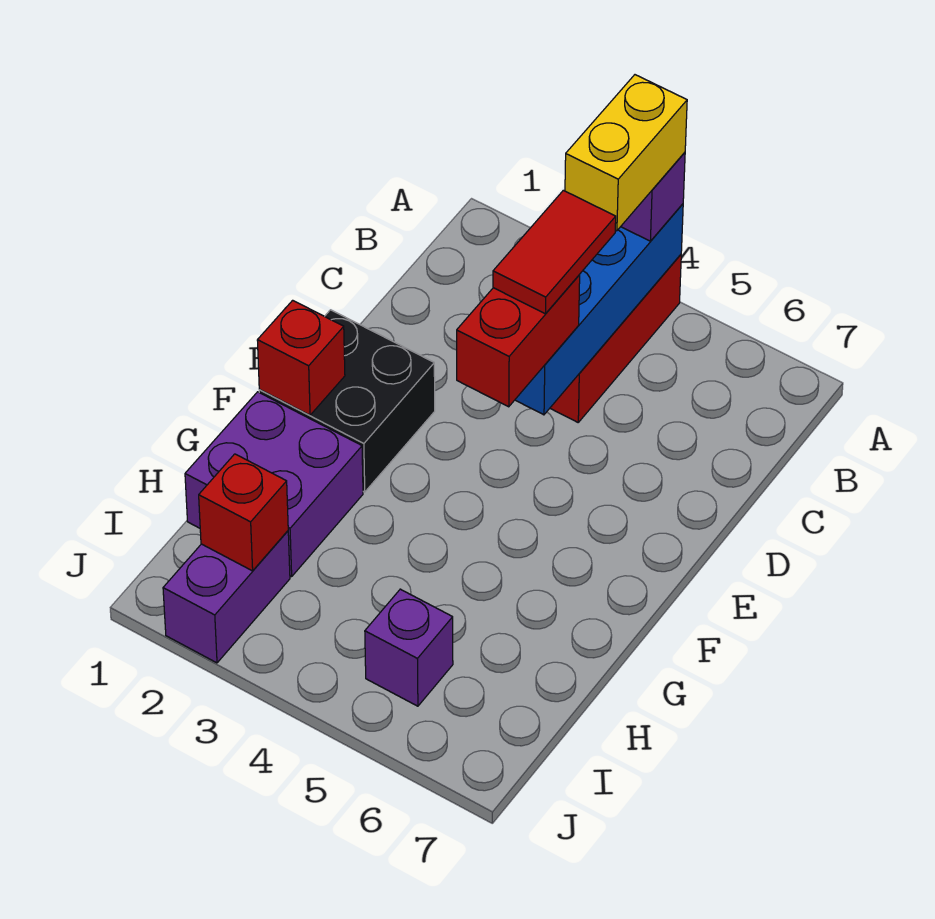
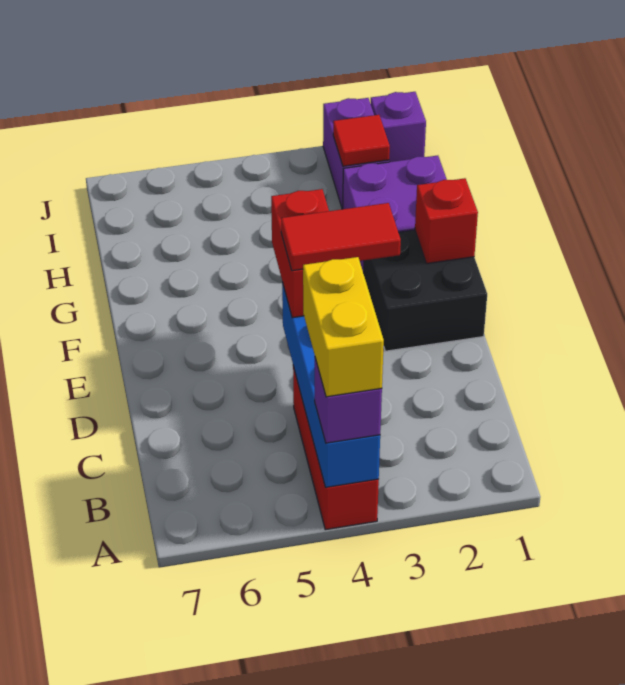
red 1x2 tile [493,190,616,314] -> red 1x2 tile turned to [281,203,401,271]
red 1x1 brick [199,454,288,571] -> red 1x1 tile [333,115,390,166]
purple 1x1 brick [365,589,453,706] -> purple 1x1 brick moved to [371,92,426,162]

